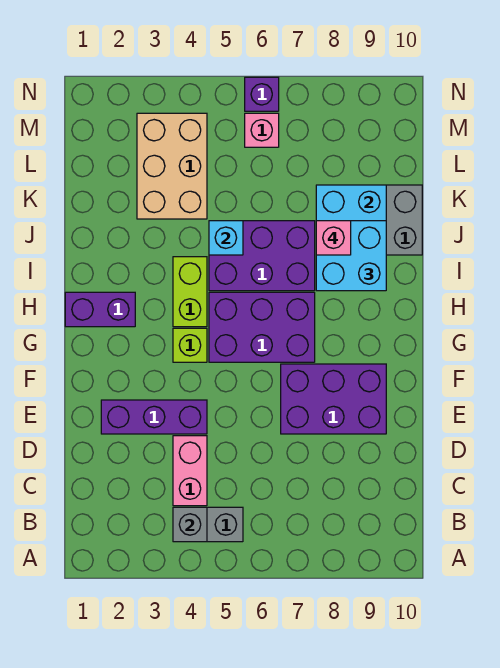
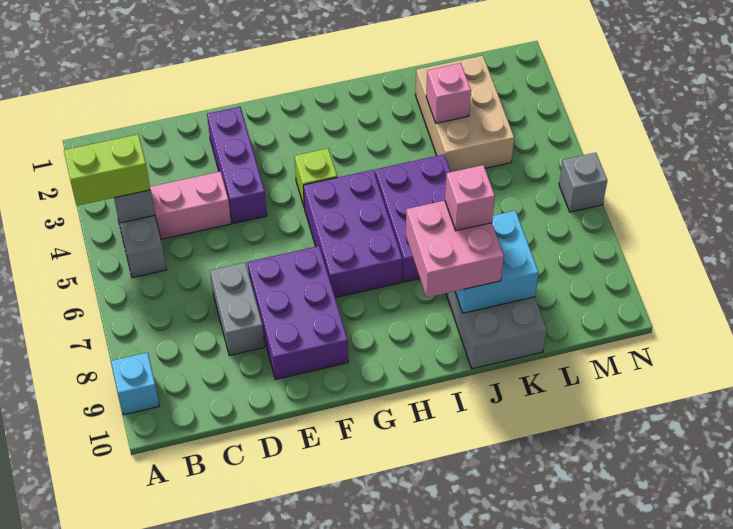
none -> grey 1x2 brick [210,263,265,356]
purple 1x2 brick [65,292,135,327] -> none
lime 1x2 brick [173,257,207,327] -> lime 1x2 brick moved to [64,134,150,206]
cyan 2x2 brick [316,221,386,291] -> pink 2x2 brick [406,201,504,298]
cyan 1x1 brick [209,221,243,255] -> cyan 1x1 brick moved to [111,353,160,415]
tan 2x3 brick [137,113,207,219] -> tan 2x3 brick turned to [415,56,514,172]
pink 1x1 brick [245,113,279,147] -> pink 1x1 brick moved to [426,63,471,123]
purple 1x1 brick [245,77,279,111] -> grey 1x1 brick [559,153,607,212]

